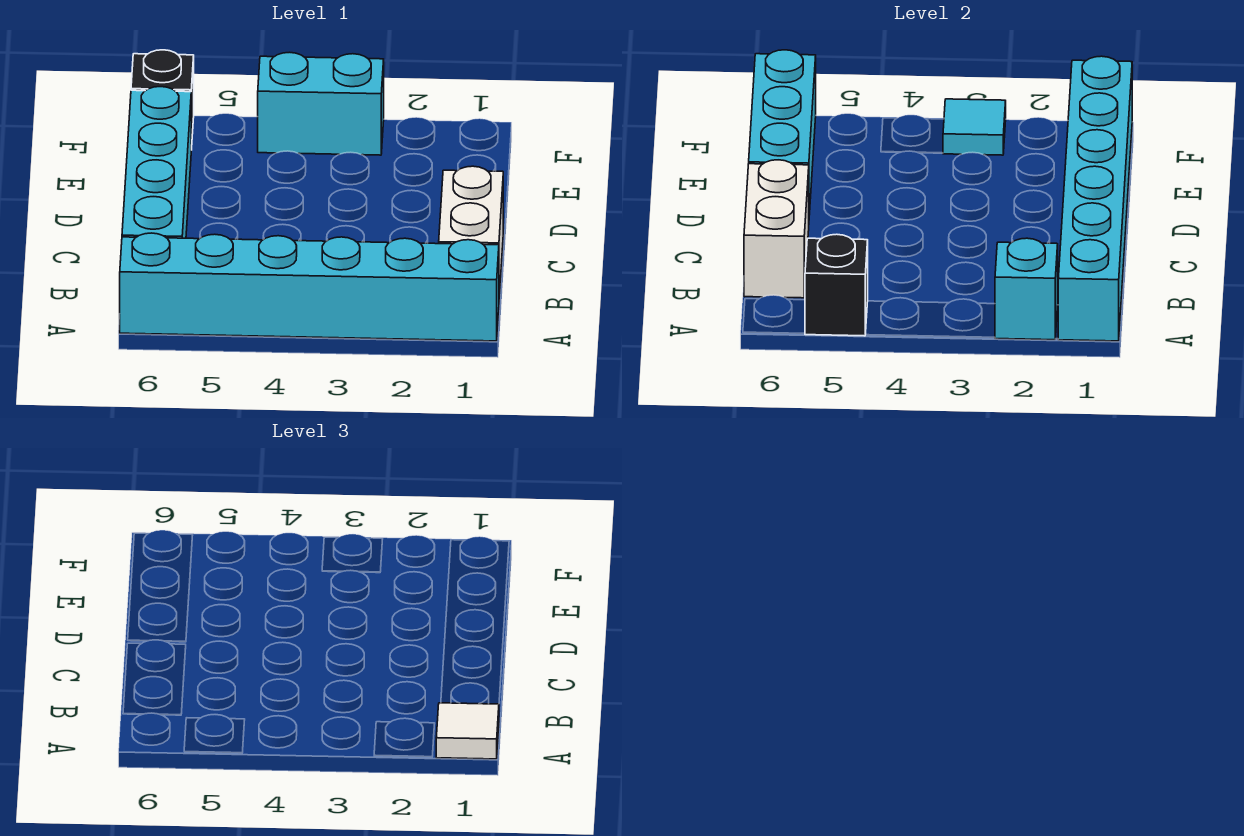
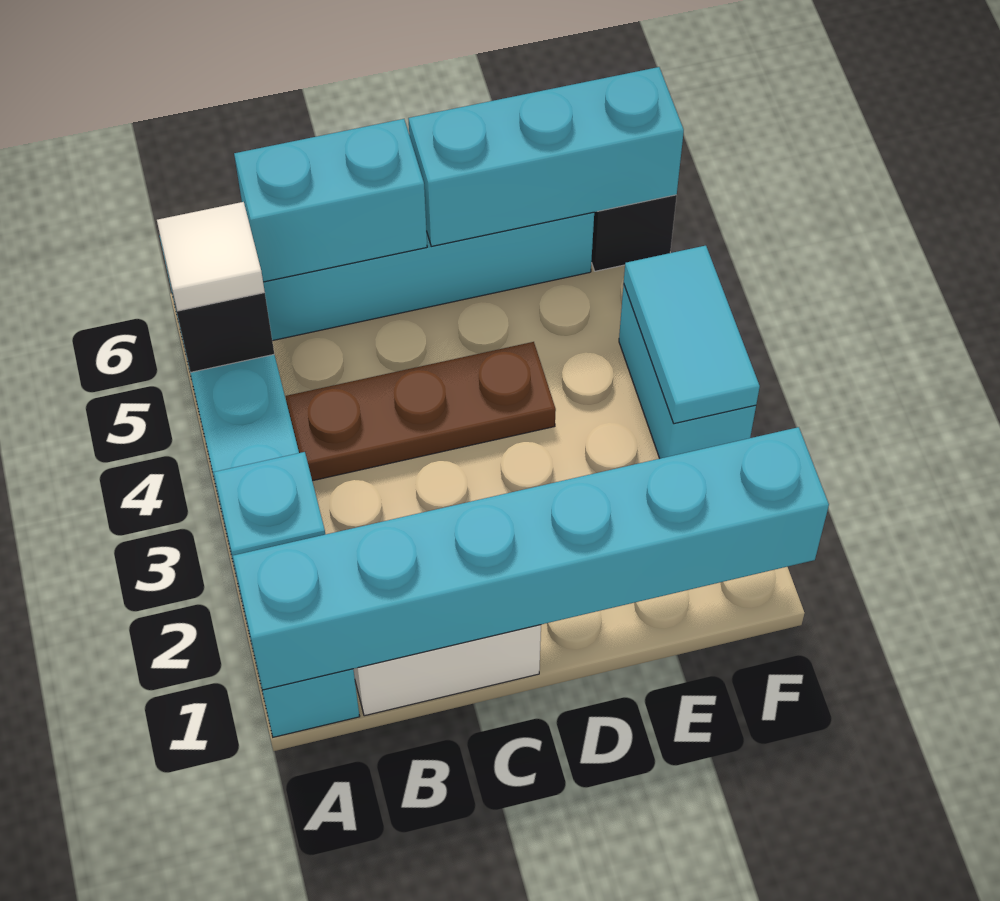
white 1x1 tile [436,703,499,759] -> white 1x1 tile moved to [157,202,265,311]
none -> brown 1x3 plate [286,342,556,481]
white 1x2 brick [744,160,809,298] -> cyan 1x2 brick [234,119,427,282]
cyan 1x1 tile [943,99,1006,155] -> cyan 1x2 tile [624,246,760,424]

